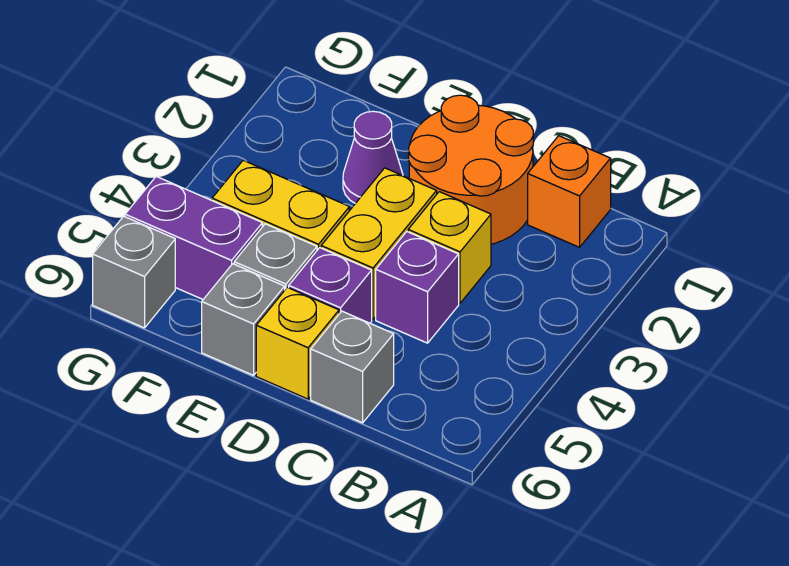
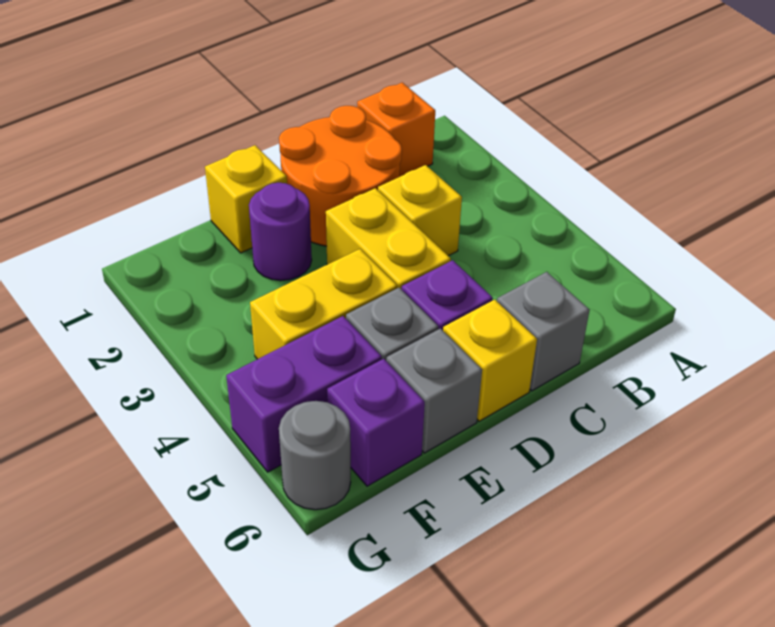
purple 1x1 brick [376,232,459,343] -> purple 1x1 brick moved to [327,359,425,486]
none -> yellow 1x1 brick [205,145,287,253]
purple 1x1 cone [343,111,403,203] -> purple 1x1 round brick [249,183,312,281]
grey 1x1 brick [93,216,175,328] -> grey 1x1 round brick [279,401,351,510]

